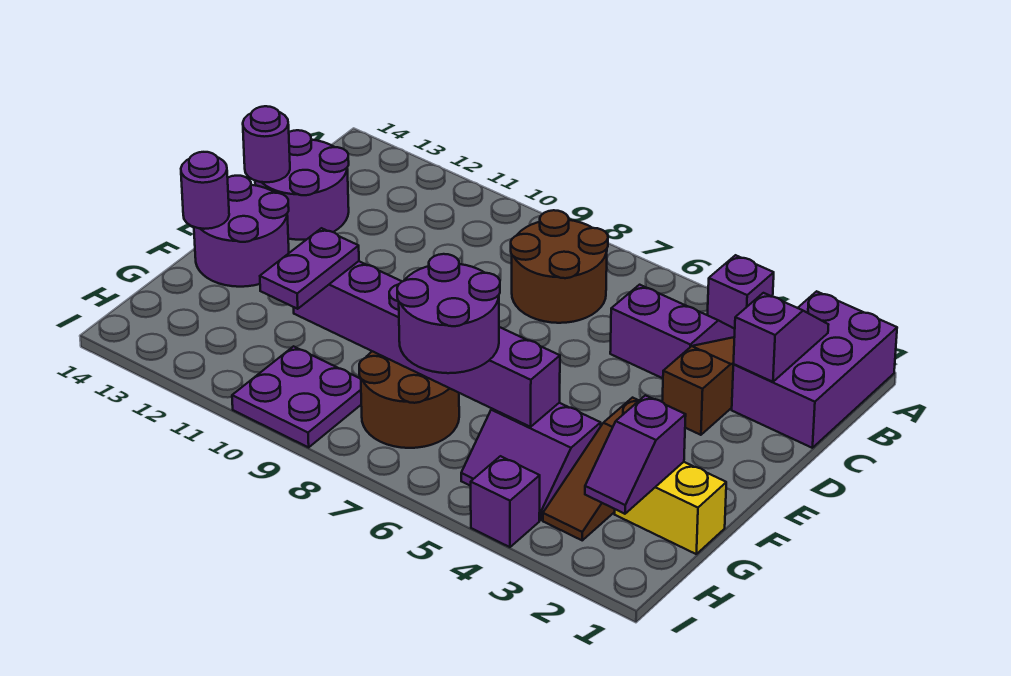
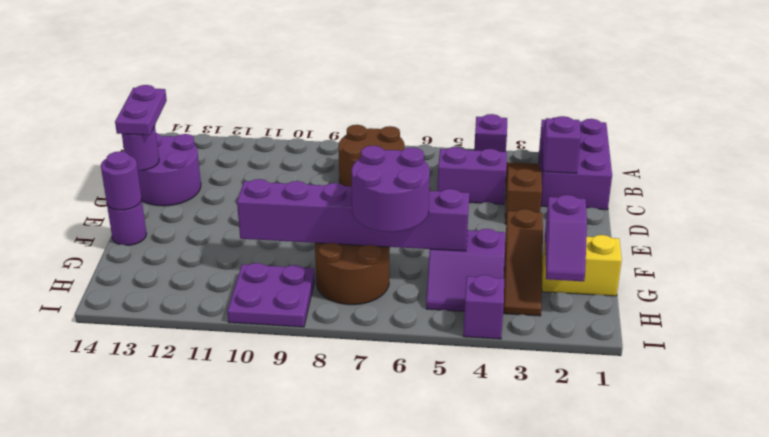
purple 2x2 round brick [194,176,289,287] -> purple 1x1 round brick [107,199,147,245]
purple 1x2 plate [260,228,359,309] -> purple 1x2 plate moved to [115,85,167,135]

